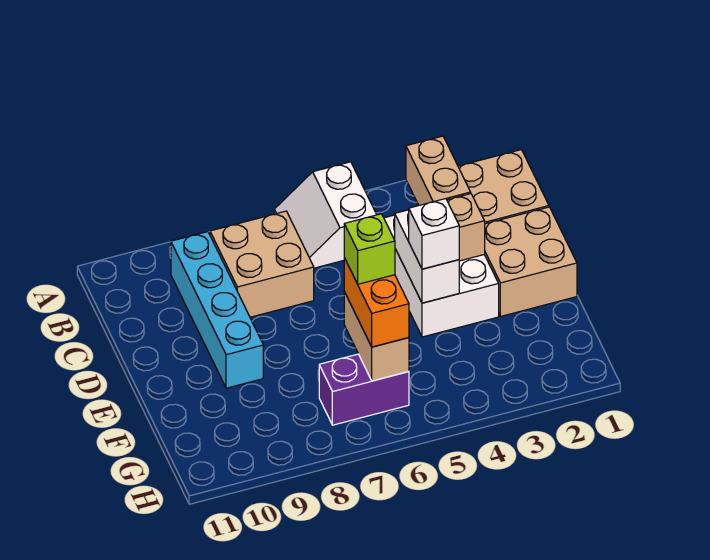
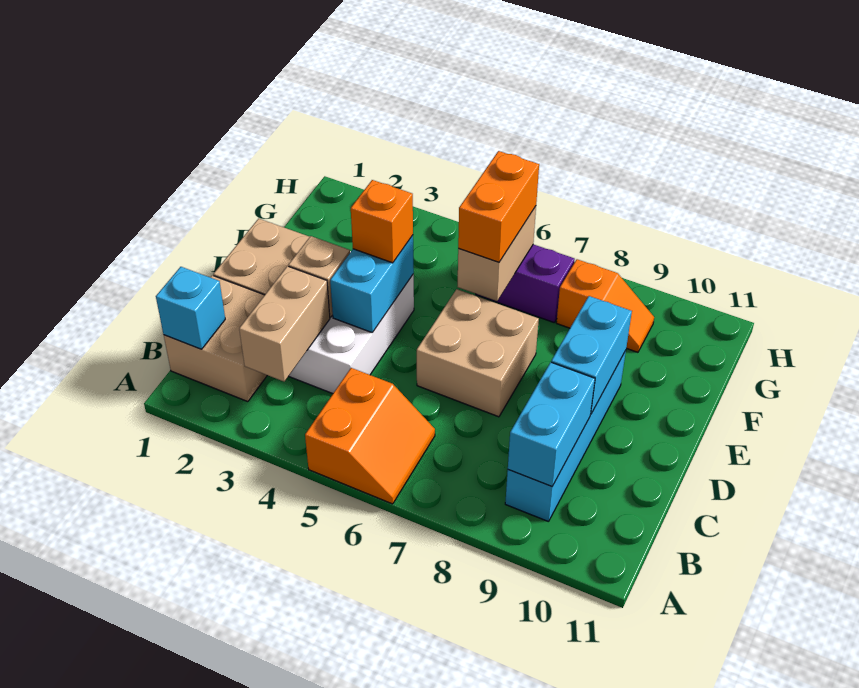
white 2x2 slope [274,162,377,268] -> orange 2x2 slope [305,368,435,504]
none -> cyan 1x1 brick [156,267,225,349]
tan 2x2 brick [210,211,314,317] -> tan 2x2 brick moved to [417,289,539,417]
none -> cyan 1x2 brick [508,362,595,486]
white 1x2 brick [395,210,459,303] -> cyan 1x2 brick [330,235,414,332]
none -> cyan 1x2 brick [551,296,632,414]
white 1x1 brick [409,199,459,269] -> orange 1x1 brick [351,180,413,263]
lime 1x1 brick [344,214,395,284] -> none
none -> orange 1x2 slope [556,259,654,352]

